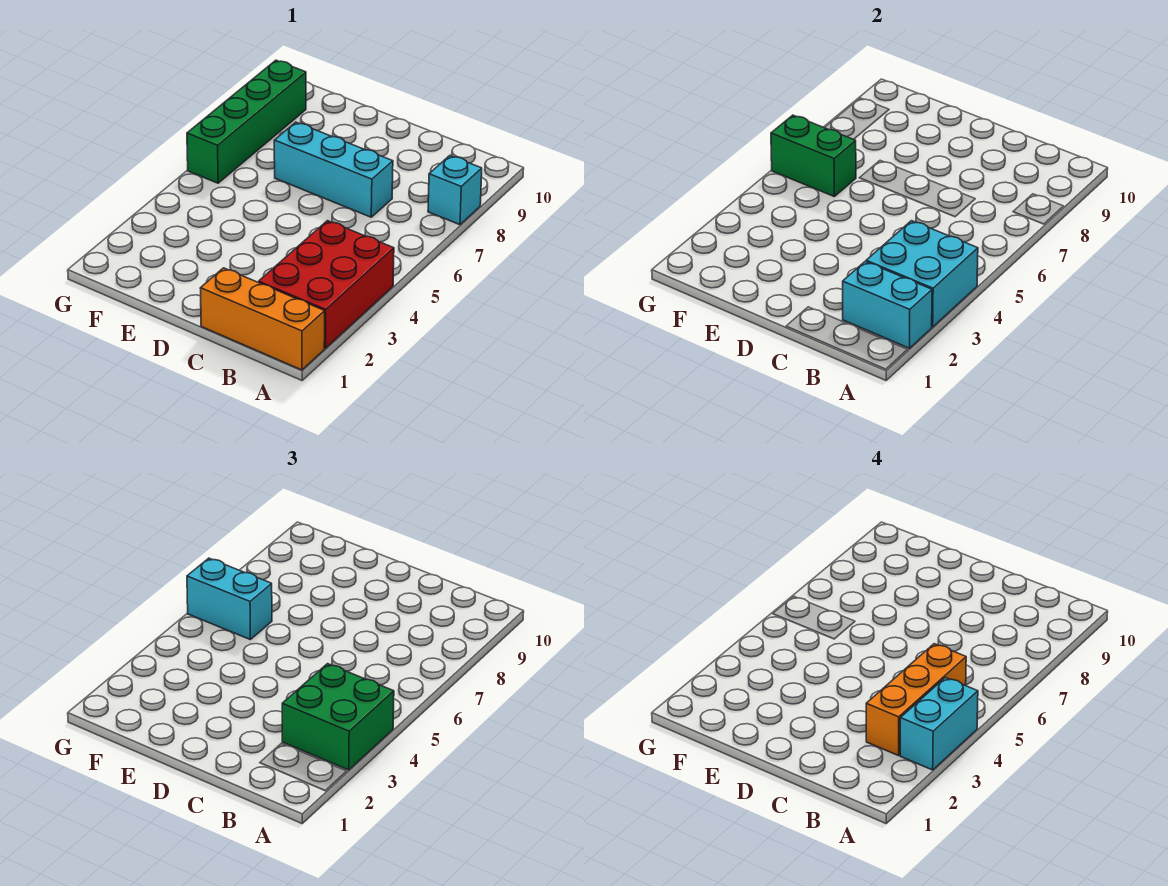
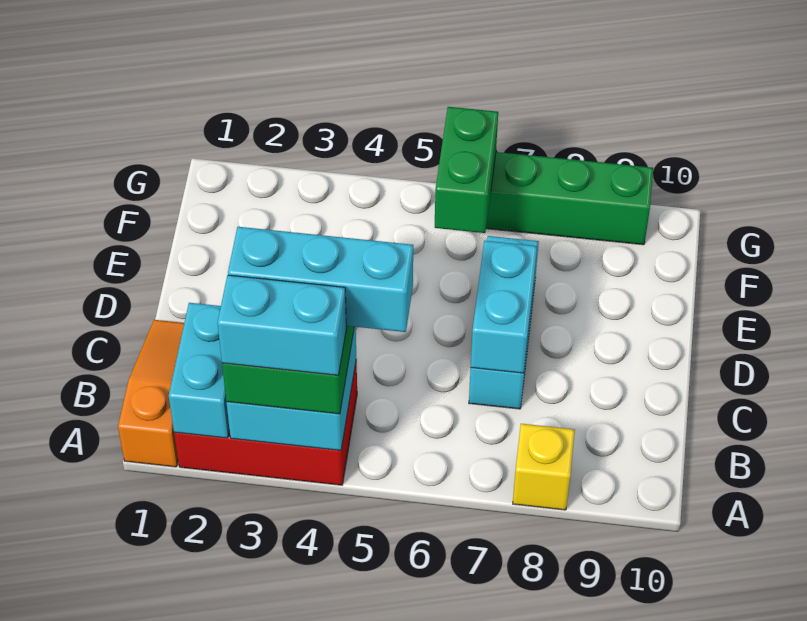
orange 1x3 brick [200,268,325,370] -> orange 1x3 slope [118,320,184,467]
cyan 1x1 brick [428,156,482,225] -> yellow 1x1 brick [513,424,575,510]
orange 1x3 brick [866,644,966,756] -> cyan 1x3 brick [228,227,413,332]
cyan 1x2 brick [187,558,272,639] -> cyan 1x2 brick moved to [471,241,537,373]

